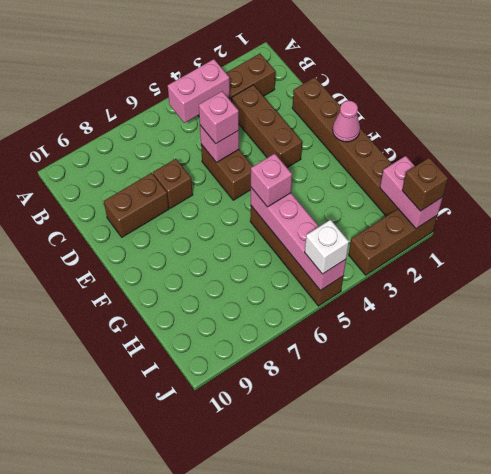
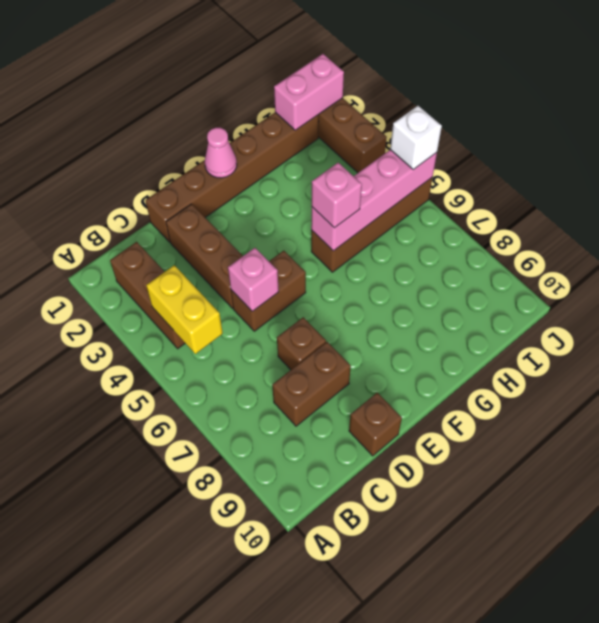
pink 1x2 brick [168,59,230,123] -> yellow 1x2 brick [146,265,223,354]
brown 1x3 brick [232,85,302,168] -> brown 1x3 brick turned to [166,204,243,308]
pink 1x1 brick [199,91,239,144] -> none
brown 1x2 brick [104,173,169,237] -> brown 1x2 brick turned to [272,342,351,426]
brown 1x1 brick [402,158,448,211] -> brown 1x1 brick moved to [349,393,402,456]

